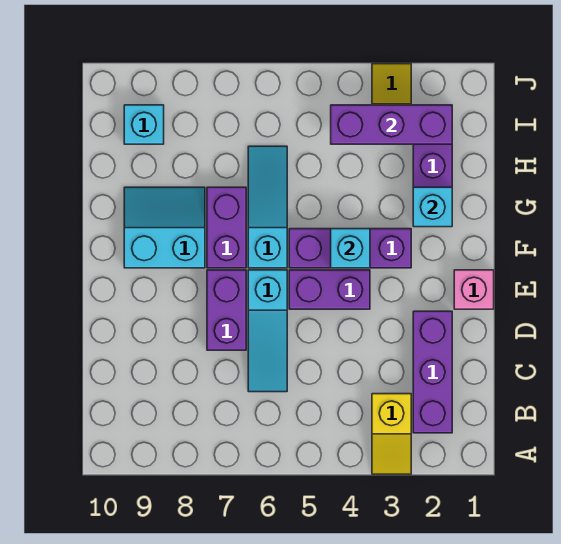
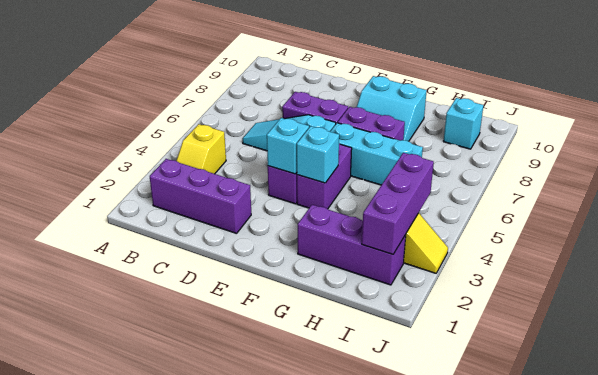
yellow 1x2 slope [372,394,411,474] -> yellow 1x2 slope turned to [176,124,226,174]
pink 1x1 brick [454,270,494,309] -> none
purple 1x3 brick [289,229,411,268] -> purple 1x2 brick [297,143,352,209]
cyan 1x3 slope [248,146,287,268] -> cyan 1x3 brick [330,123,423,185]
cyan 2x2 slope [124,187,205,268] -> cyan 2x2 slope turned to [357,76,427,141]
cyan 1x1 brick [413,187,452,227] -> cyan 1x1 brick moved to [267,118,309,174]

